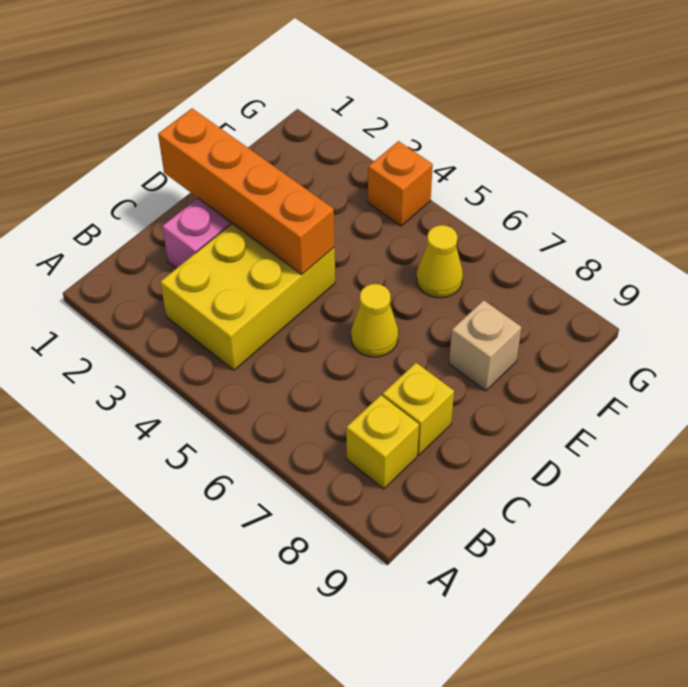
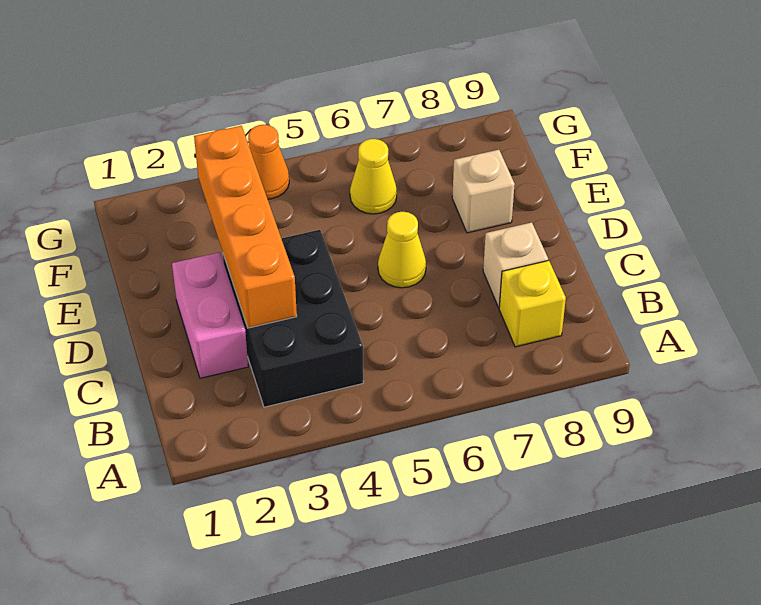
yellow 2x3 brick [160,223,335,370] -> black 2x3 brick [223,230,363,407]
yellow 1x1 brick [382,363,454,455] -> tan 1x1 brick [483,222,548,307]
orange 1x4 brick [158,108,335,274] -> orange 1x4 brick turned to [194,126,297,328]
orange 1x1 brick [368,141,433,226] -> orange 1x1 cone [248,125,289,199]

